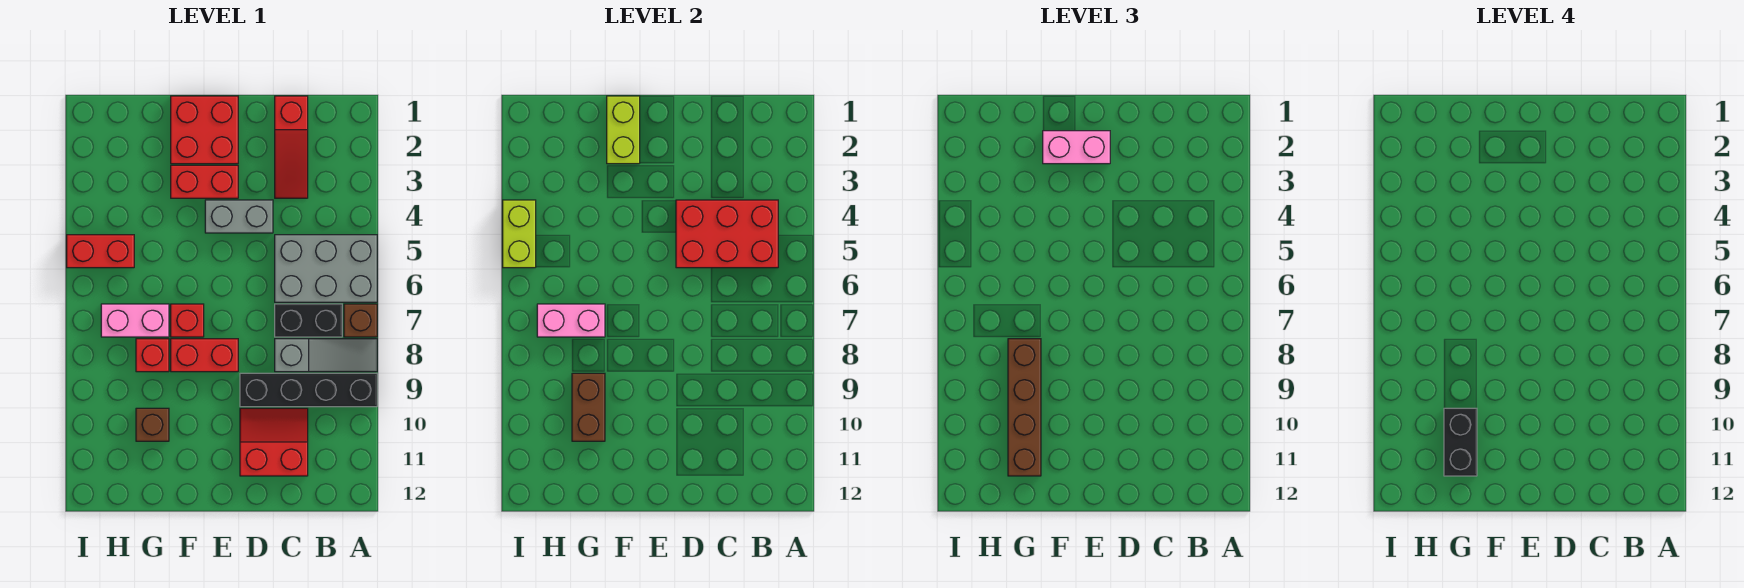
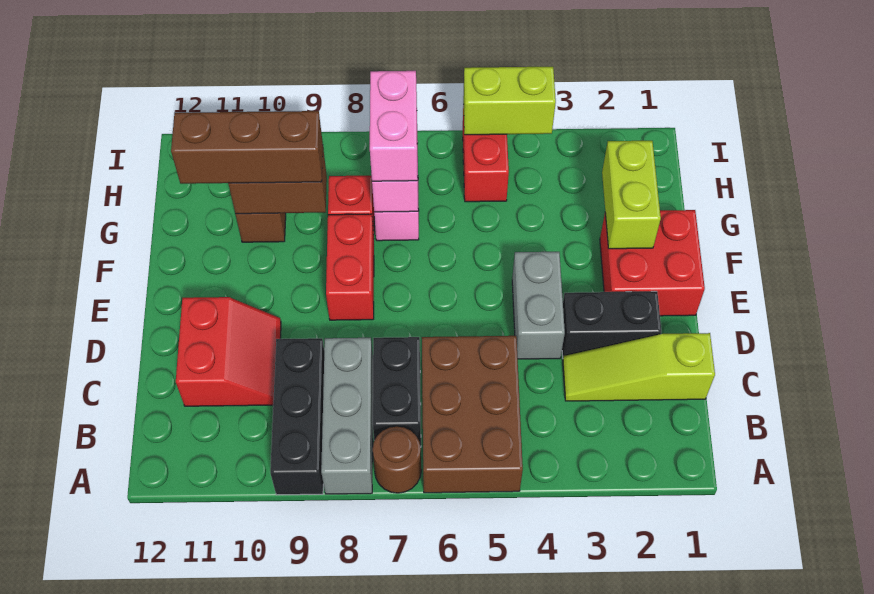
grey 2x3 brick [275,235,377,302] -> brown 2x3 brick [422,336,523,493]
brown 1x1 brick [344,304,377,337] -> brown 1x1 round brick [373,427,421,493]
grey 1x3 slope [275,339,377,372] -> grey 1x3 brick [321,338,373,494]
black 1x4 brick [240,373,377,407] -> black 1x3 brick [270,338,324,495]
red 2x3 brick [676,200,778,268] -> none
red 1x3 slope [275,96,308,198] -> lime 1x3 slope [563,333,715,401]
pink 1x2 brick [1043,131,1110,164] -> pink 1x2 brick moved to [370,71,418,181]
red 1x2 brick [171,165,238,198] -> none
lime 1x2 brick [607,96,640,164] -> lime 1x2 brick turned to [602,141,661,249]
red 1x1 brick [171,304,204,337] -> none
brown 1x4 brick [1008,339,1041,476] -> brown 1x3 brick [171,111,323,184]
black 1x2 brick [1444,408,1477,476] -> black 1x2 brick moved to [562,291,661,357]

